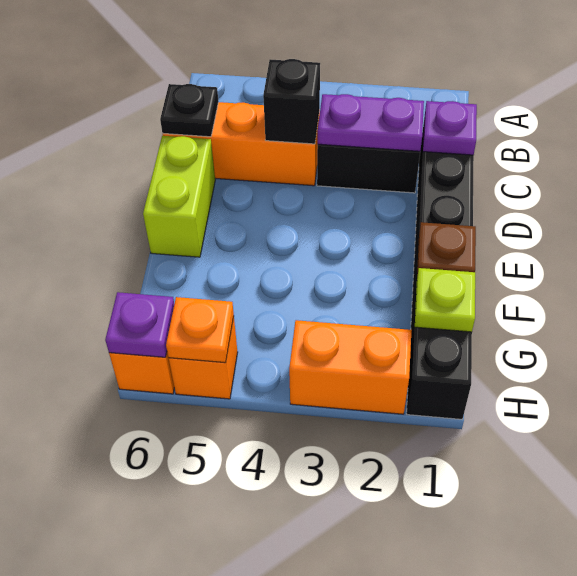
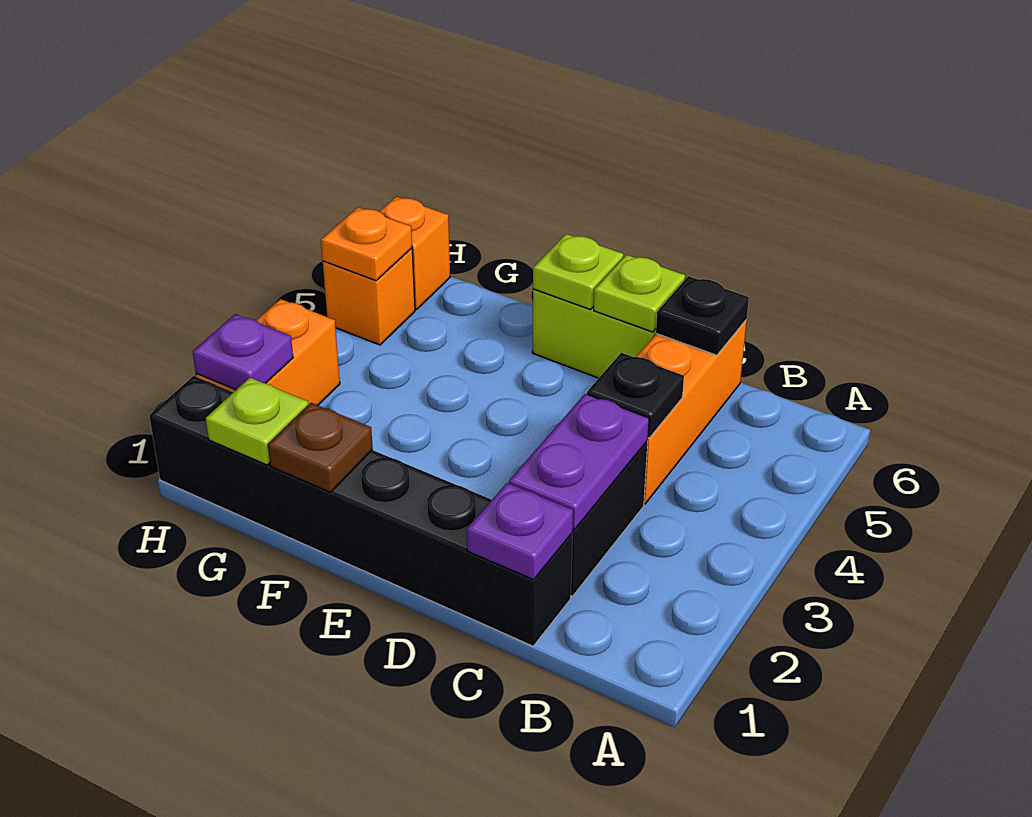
black 1x1 brick [263,59,320,144] -> black 1x1 plate [587,353,684,438]
none -> lime 1x1 plate [594,255,685,332]
none -> lime 1x1 plate [533,234,623,310]
purple 1x1 plate [105,292,174,357] -> purple 1x1 plate moved to [193,314,293,390]

